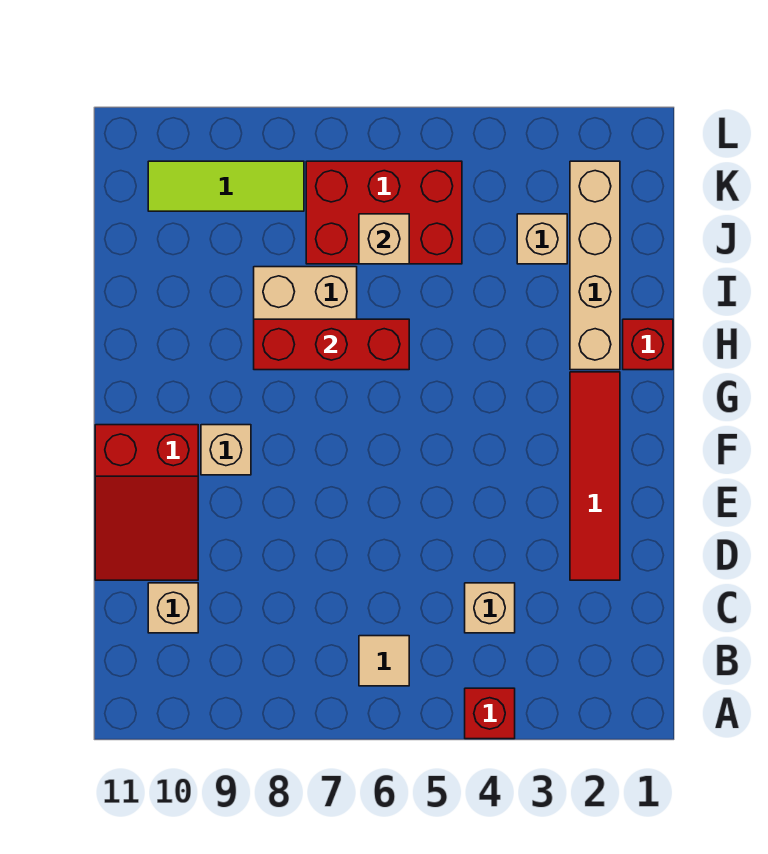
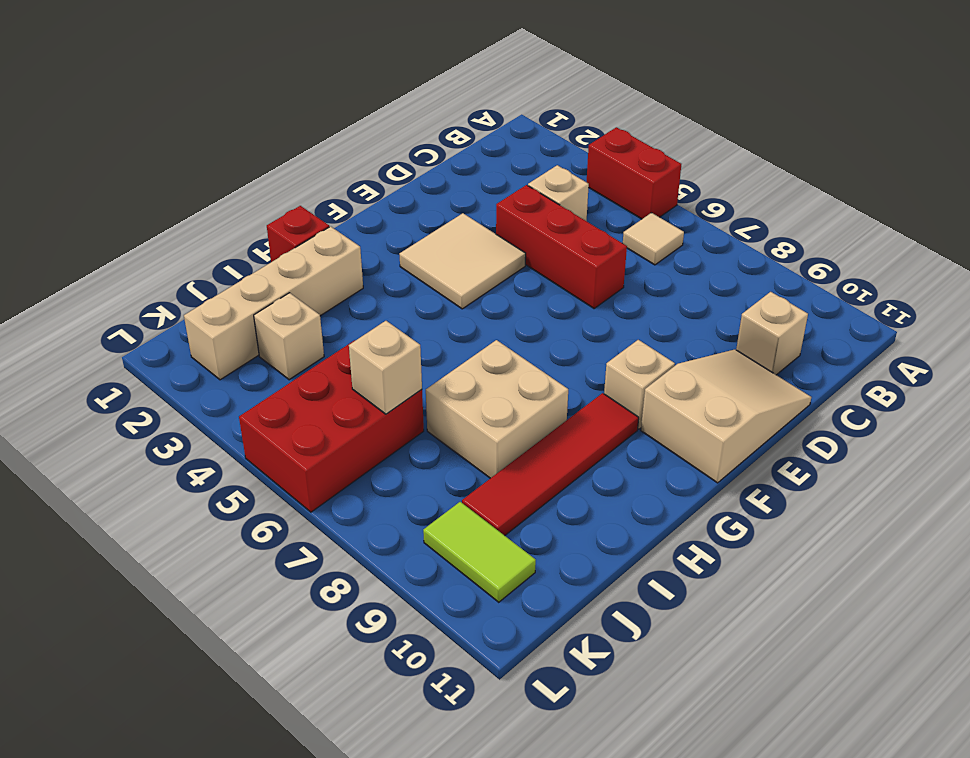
red 1x1 brick [465,688,515,739] -> red 1x2 brick [587,127,681,219]
red 1x4 tile [570,372,620,580] -> red 1x4 tile moved to [462,393,639,536]
red 2x3 slope [95,425,198,580] -> tan 2x3 slope [641,349,811,483]
none -> tan 2x2 tile [399,213,526,309]
red 1x3 brick [254,319,409,370] -> red 1x3 brick moved to [496,185,627,308]
red 2x3 brick [306,161,462,264] -> red 2x3 brick turned to [239,340,424,512]
lime 1x3 tile [148,161,304,211] -> lime 1x2 tile [423,502,536,602]

